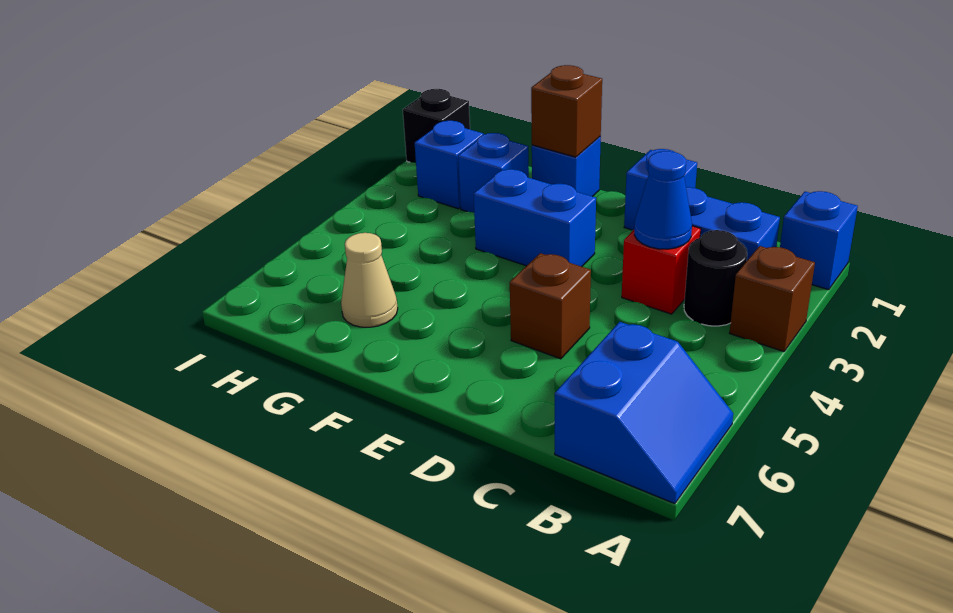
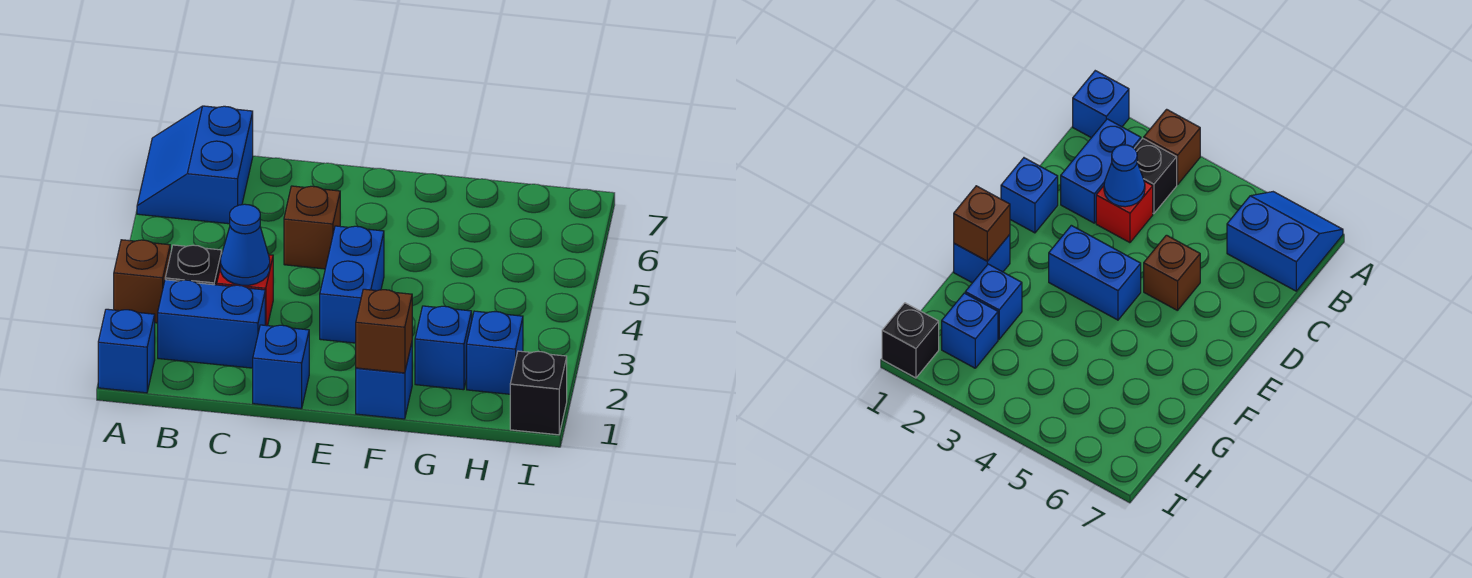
black 1x1 round brick [684,230,747,326] -> black 1x1 brick [165,245,222,285]
blue 1x2 brick [474,169,596,267] -> blue 1x2 brick turned to [320,226,384,343]
tan 1x1 cone [341,233,398,327] -> none

